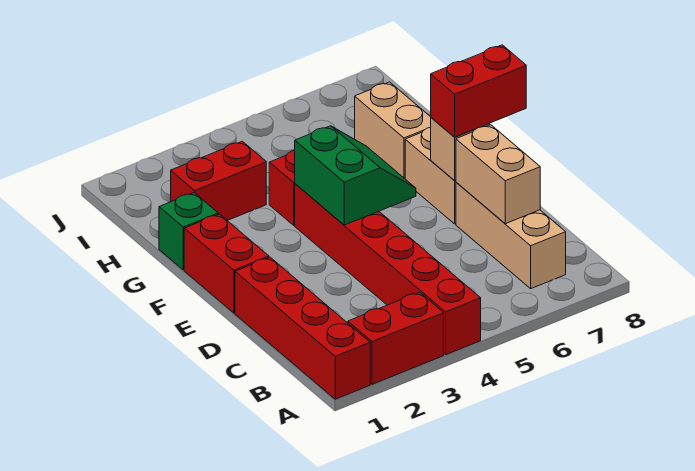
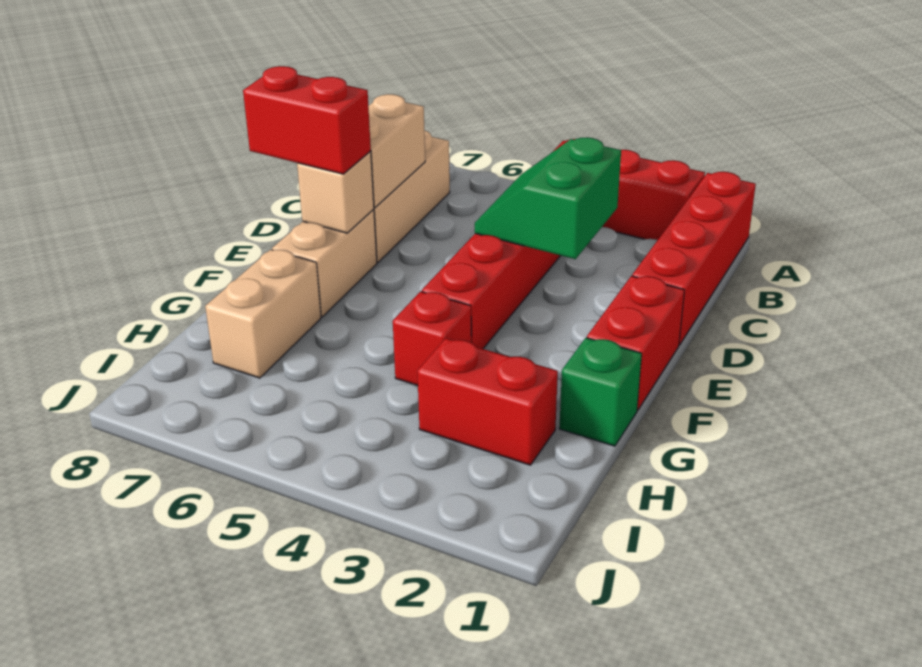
green 2x2 slope [295,126,416,225] -> green 2x2 slope moved to [475,137,621,259]

